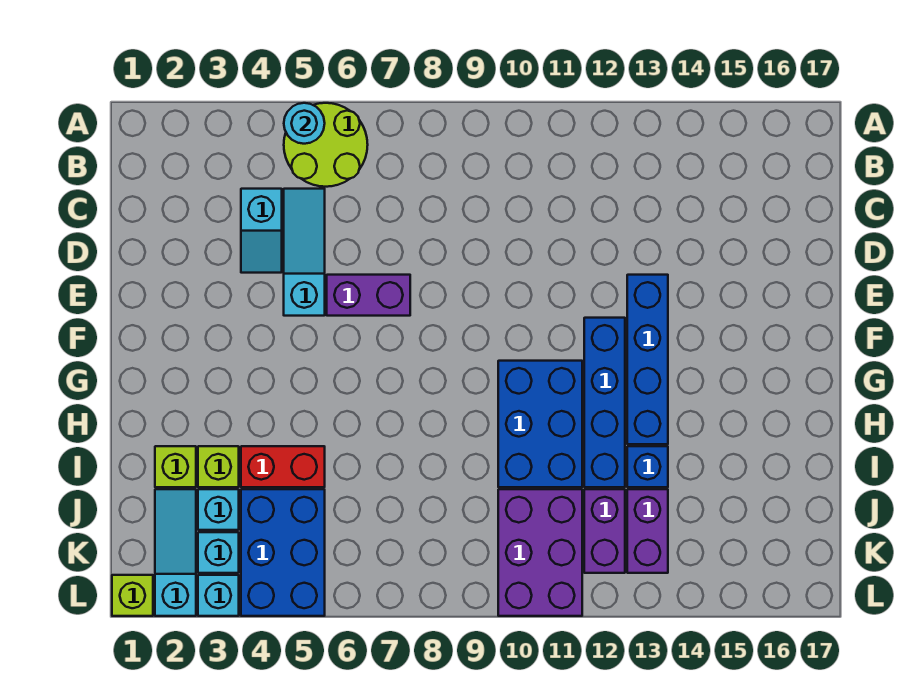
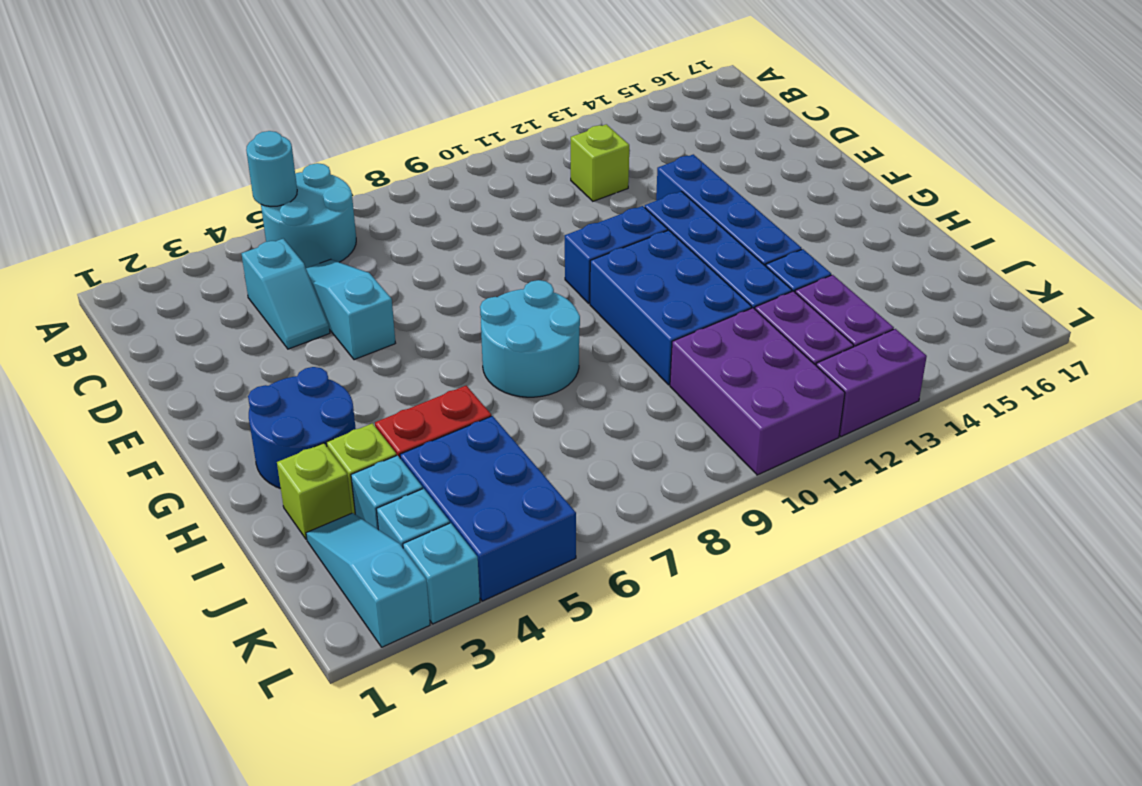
lime 2x2 round brick [284,103,368,187] -> cyan 2x2 round brick [261,163,356,268]
purple 1x2 brick [327,275,410,316] -> purple 1x2 brick moved to [816,329,927,437]
none -> blue 1x2 brick [565,206,668,303]
none -> blue 2x2 round brick [248,367,356,488]
none -> cyan 2x2 round brick [480,280,580,397]
lime 1x1 brick [112,575,153,616] -> lime 1x1 brick moved to [571,124,629,201]

